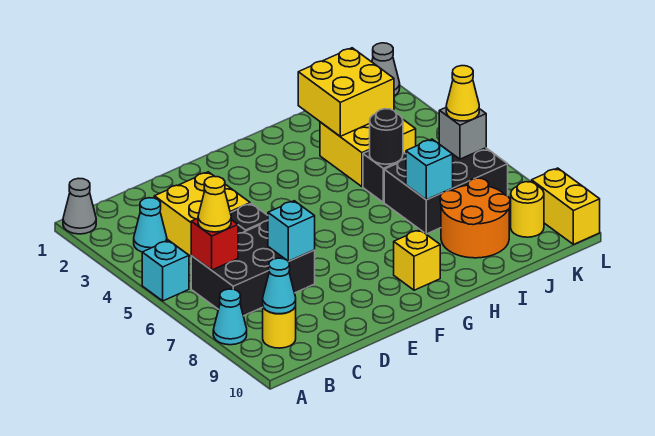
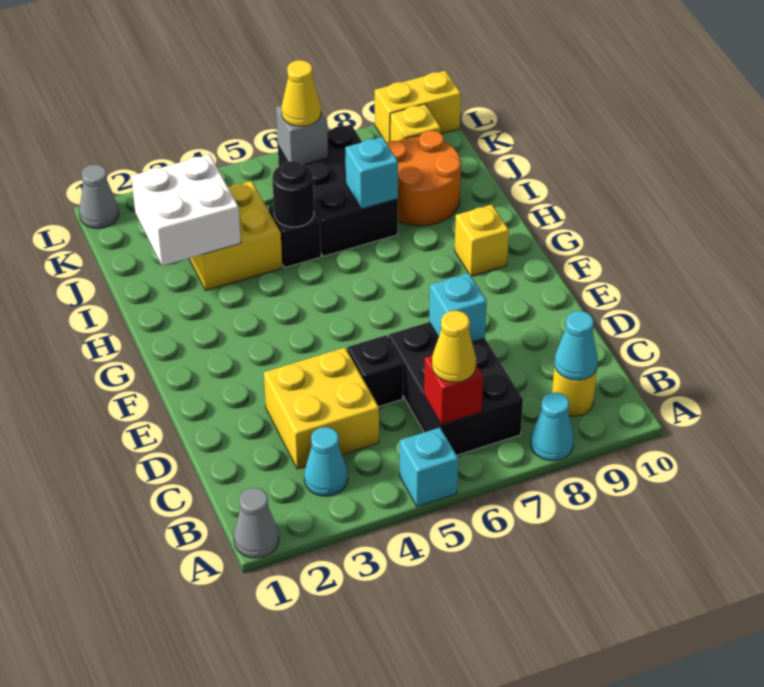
yellow 2x2 brick [298,48,394,136] -> white 2x2 brick [131,154,241,266]
yellow 1x1 round brick [511,182,544,237] -> yellow 1x1 brick [390,104,441,141]

